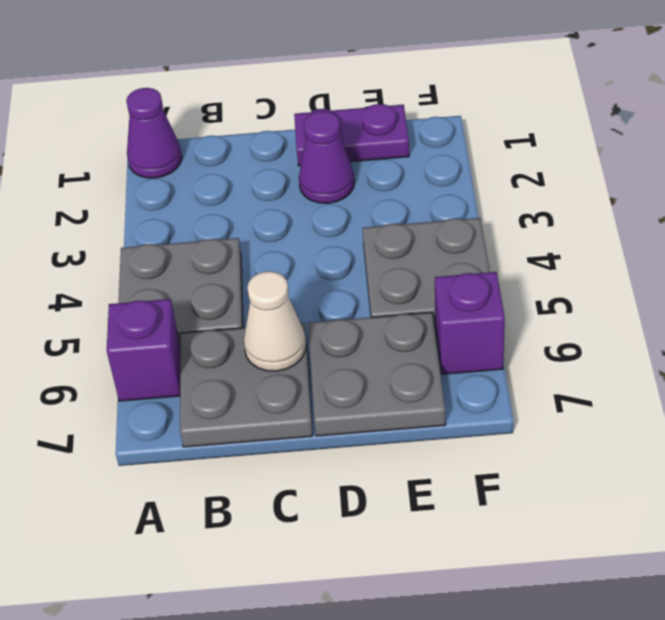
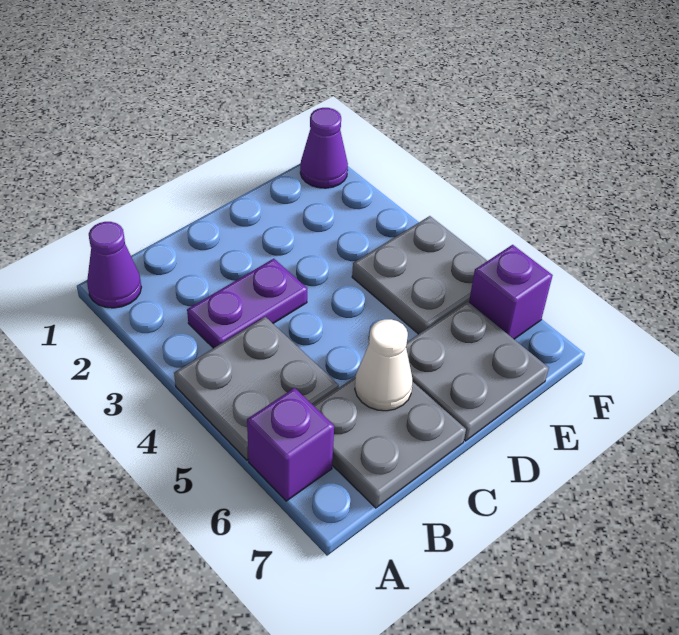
purple 1x2 plate [294,104,409,166] -> purple 1x2 plate moved to [187,259,307,348]
purple 1x1 cone [299,111,354,203] -> purple 1x1 cone moved to [300,108,348,188]

